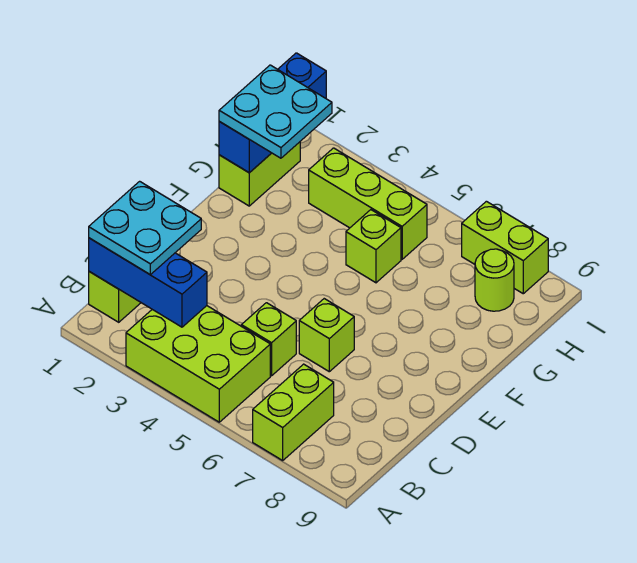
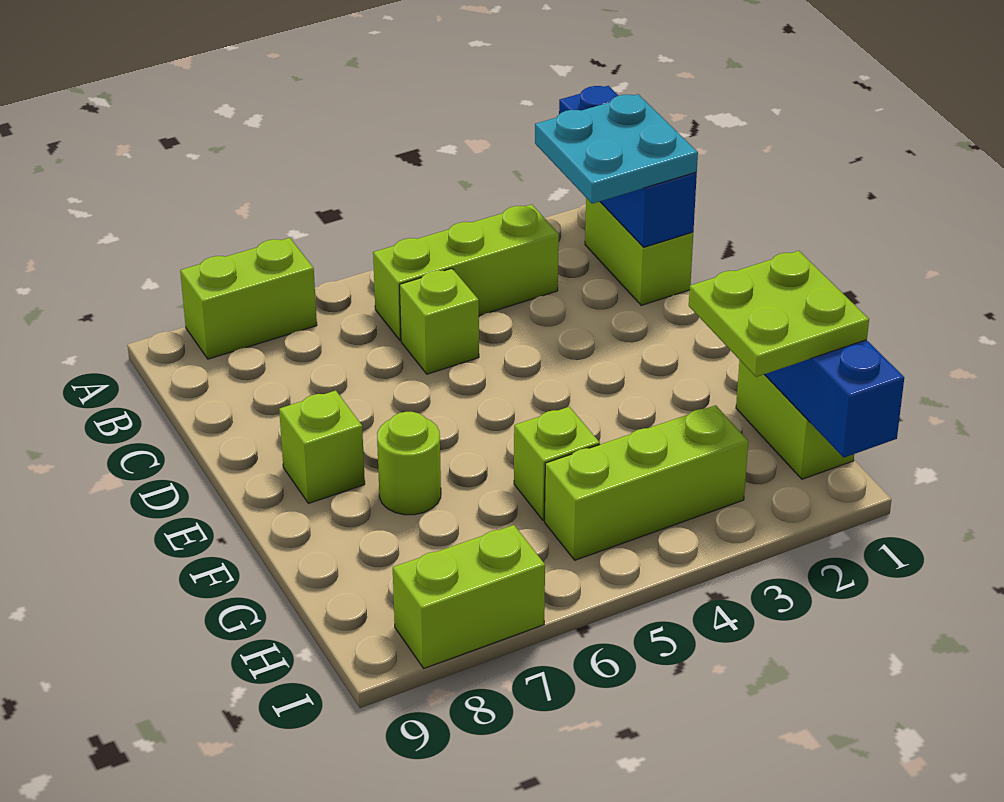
lime 2x3 brick [126,306,270,422] -> lime 1x3 brick [373,204,559,341]
lime 1x2 brick [253,364,334,460] -> lime 1x2 brick turned to [180,238,317,359]
blue 1x3 brick [89,238,207,327] -> blue 1x3 brick turned to [559,86,697,247]
lime 1x1 brick [299,299,354,372] -> lime 1x1 brick moved to [279,391,365,503]
cyan 2x2 plate [219,65,332,158] -> lime 2x2 plate [689,251,869,377]
lime 1x1 round brick [475,249,514,311] -> lime 1x1 round brick moved to [377,412,441,515]

